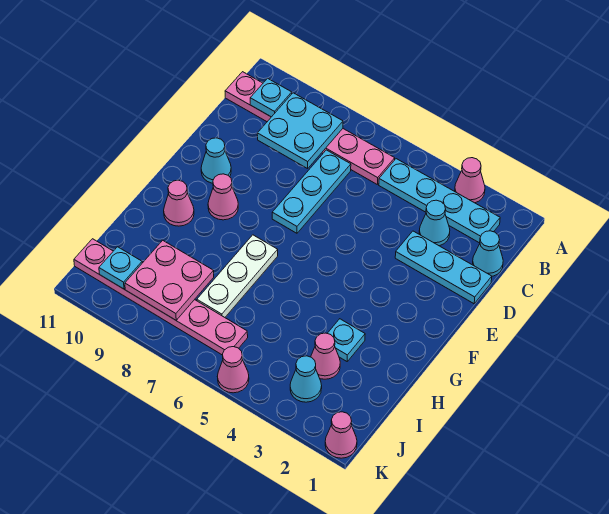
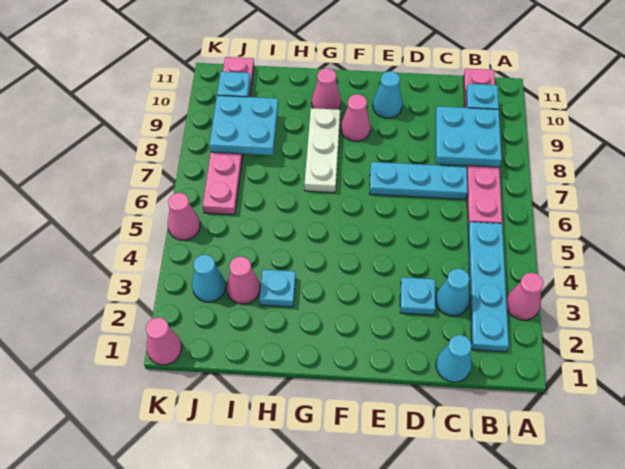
cyan 1x3 plate [395,231,492,304] -> cyan 1x1 plate [400,277,435,315]
white 1x3 plate [197,235,278,317] -> white 1x3 plate turned to [305,108,340,193]
pink 2x2 plate [125,240,214,320] -> cyan 2x2 plate [209,95,278,155]

